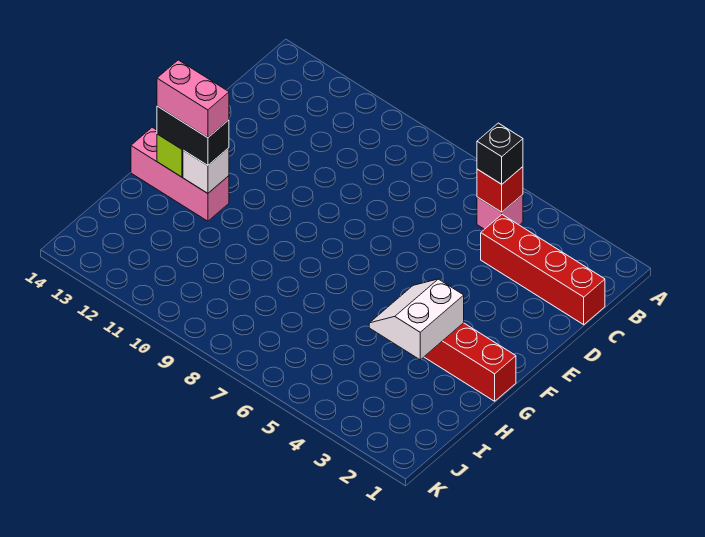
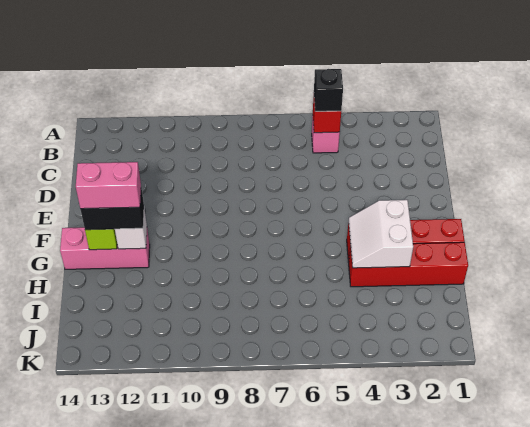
red 1x4 brick [481,215,605,325] -> red 1x4 brick moved to [349,242,468,287]

